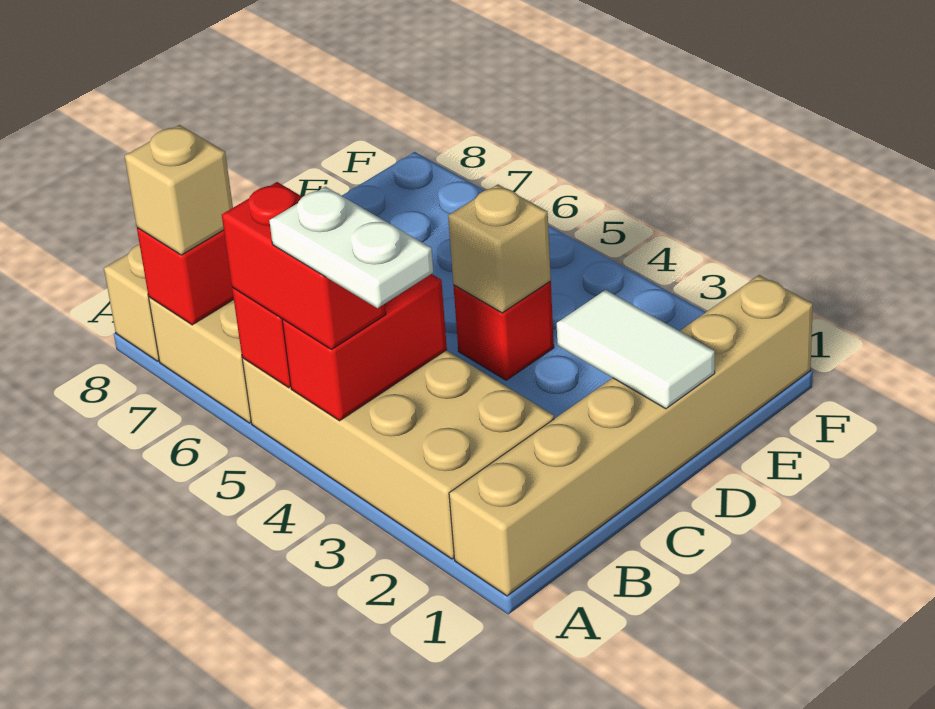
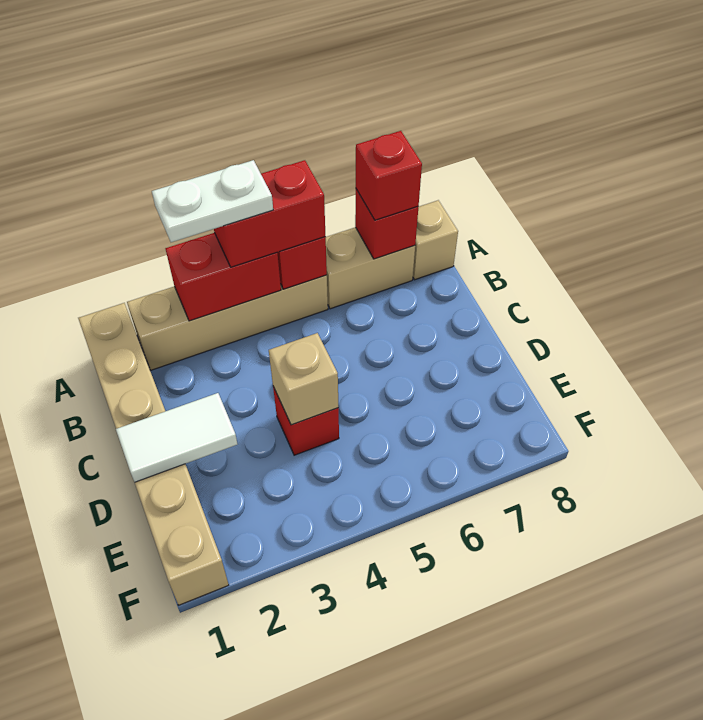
tan 2x4 brick [242,350,554,559] -> tan 1x4 brick [127,275,328,371]
red 1x2 brick [282,274,447,421] -> red 1x2 brick turned to [165,233,281,321]
tan 1x1 brick [125,125,233,255] -> red 1x1 brick [356,131,422,220]

